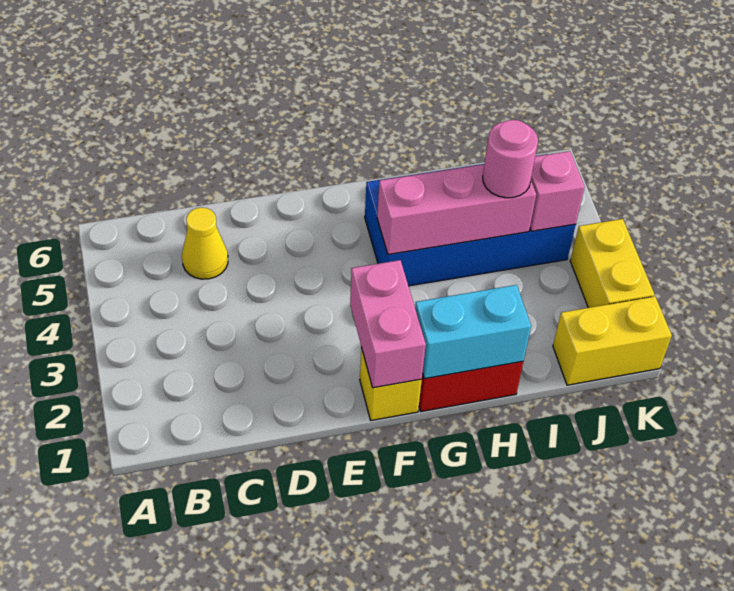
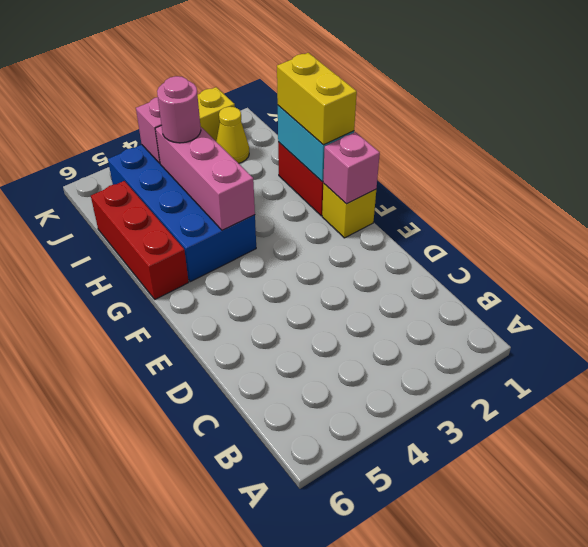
yellow 1x1 cone [182,207,228,279] -> yellow 1x1 cone moved to [216,107,249,163]
pink 1x2 brick [350,260,426,388] -> pink 1x1 brick [323,132,380,204]
none -> red 1x3 brick [91,181,189,299]
yellow 1x2 brick [553,296,672,385] -> yellow 1x2 brick moved to [277,53,357,145]

